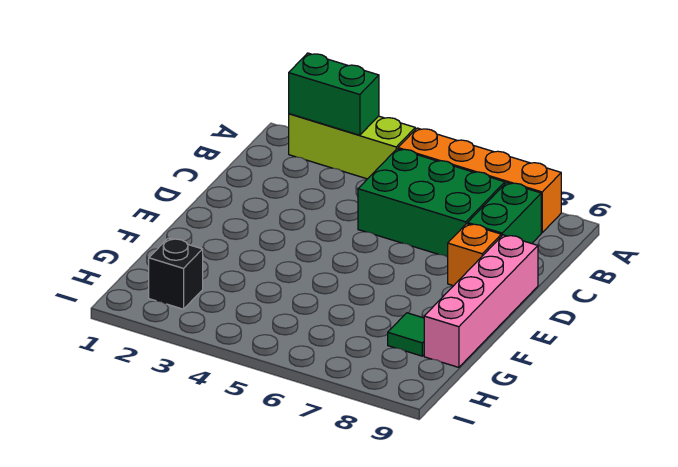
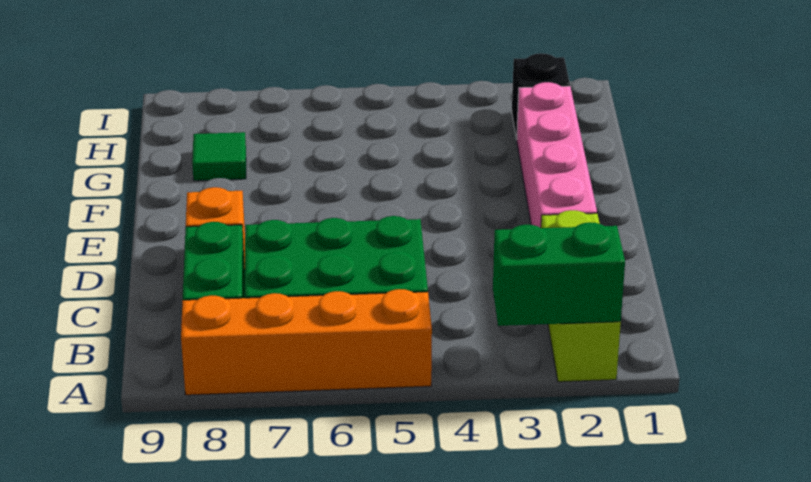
lime 1x3 brick [289,114,415,179] -> lime 1x3 brick turned to [541,210,621,382]
pink 1x4 brick [424,235,538,367] -> pink 1x4 brick moved to [517,82,597,228]

